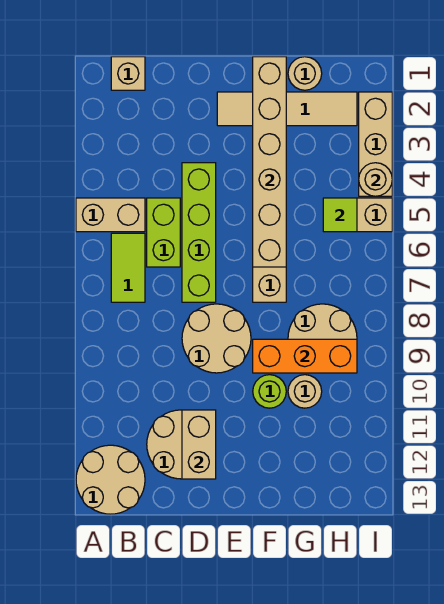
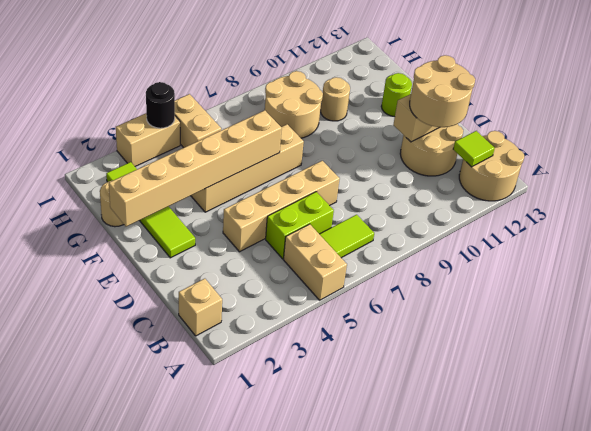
lime 1x4 brick [182,163,216,302] -> tan 1x4 brick [223,161,340,252]
tan 2x2 round brick [182,304,251,373] -> tan 2x2 round brick moved to [410,55,475,127]
tan 1x4 tile [217,92,357,126] -> lime 1x4 tile [106,162,195,258]
orange 1x3 brick [253,339,357,373] -> none
lime 1x1 round brick [253,375,286,408] -> lime 1x1 round brick moved to [381,73,412,117]
lime 1x1 tile [323,198,357,232] -> lime 1x1 tile moved to [453,131,495,167]
tan 1x3 brick [359,92,392,196] -> tan 1x2 brick [116,113,180,166]
tan 1x1 round brick [359,163,392,196] -> black 1x1 round brick [146,82,175,128]

